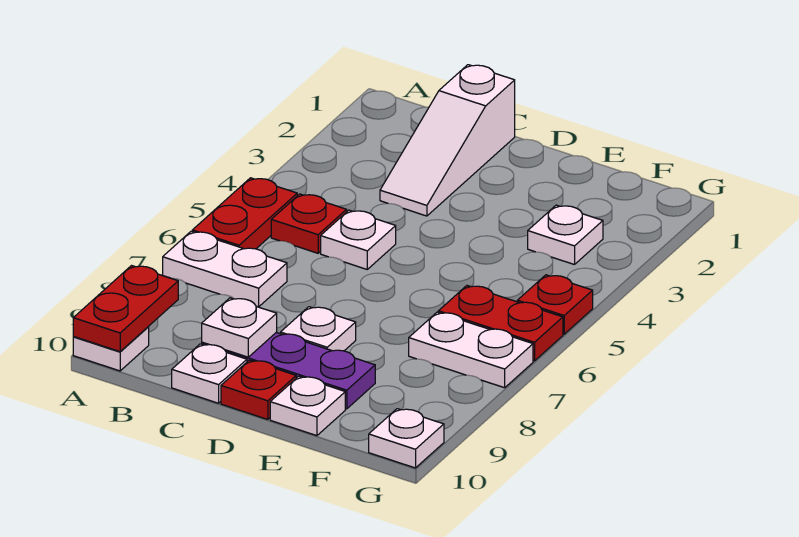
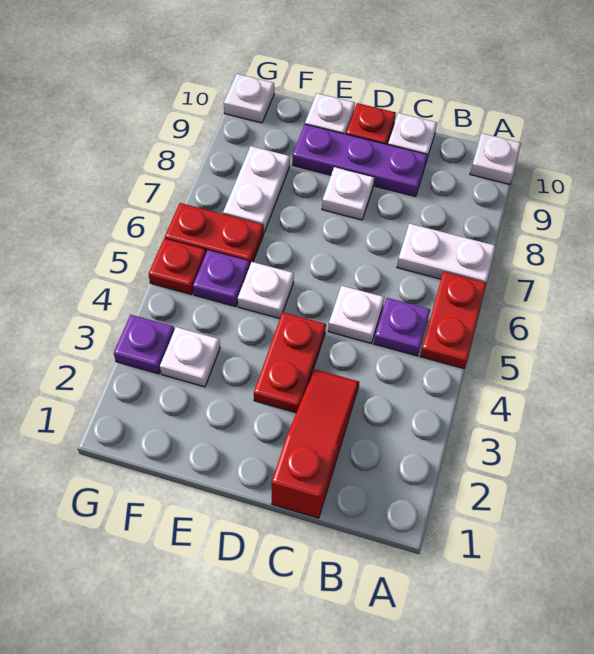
red 1x2 plate [73,266,178,352] -> red 1x2 plate moved to [254,312,326,413]
red 1x1 plate [271,194,347,253] -> purple 1x1 plate [374,298,430,356]
white 1x3 slope [380,65,515,216] -> red 1x3 slope [272,369,359,518]
white 1x1 plate [202,298,277,357] -> white 1x1 plate moved to [238,262,294,319]
none -> purple 1x1 plate [193,250,250,307]
white 1x2 plate [409,312,533,388] -> white 1x2 plate turned to [223,146,290,232]
none -> purple 1x1 plate [114,315,174,374]

